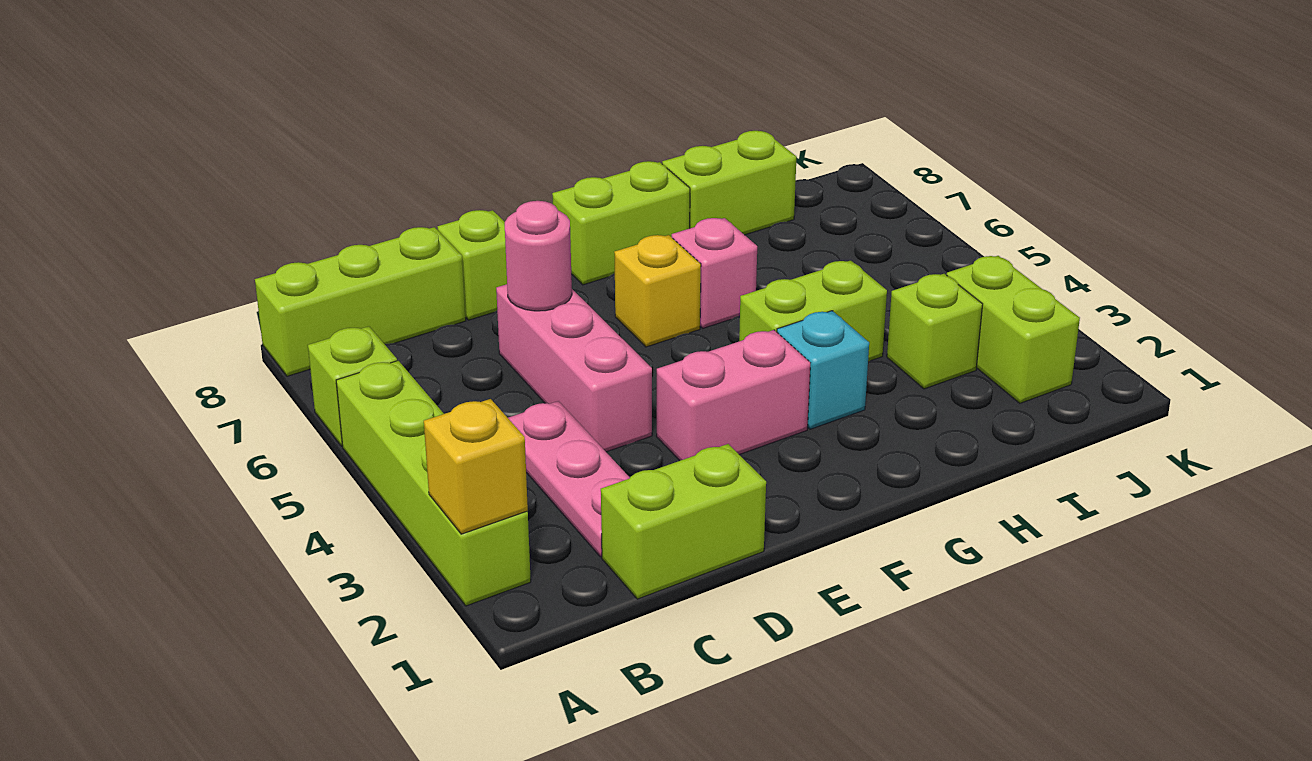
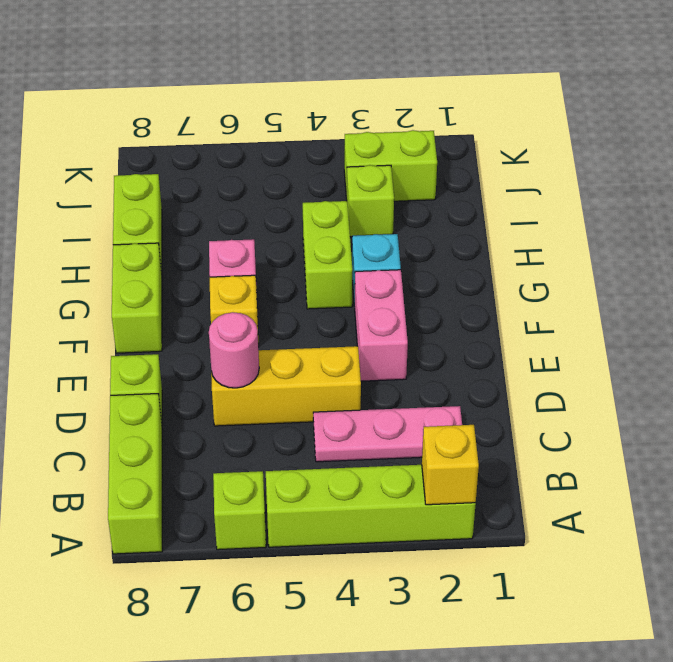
lime 1x2 brick [601,444,766,599] -> none
pink 1x3 brick [496,284,652,452] -> yellow 1x3 brick [211,346,361,426]

